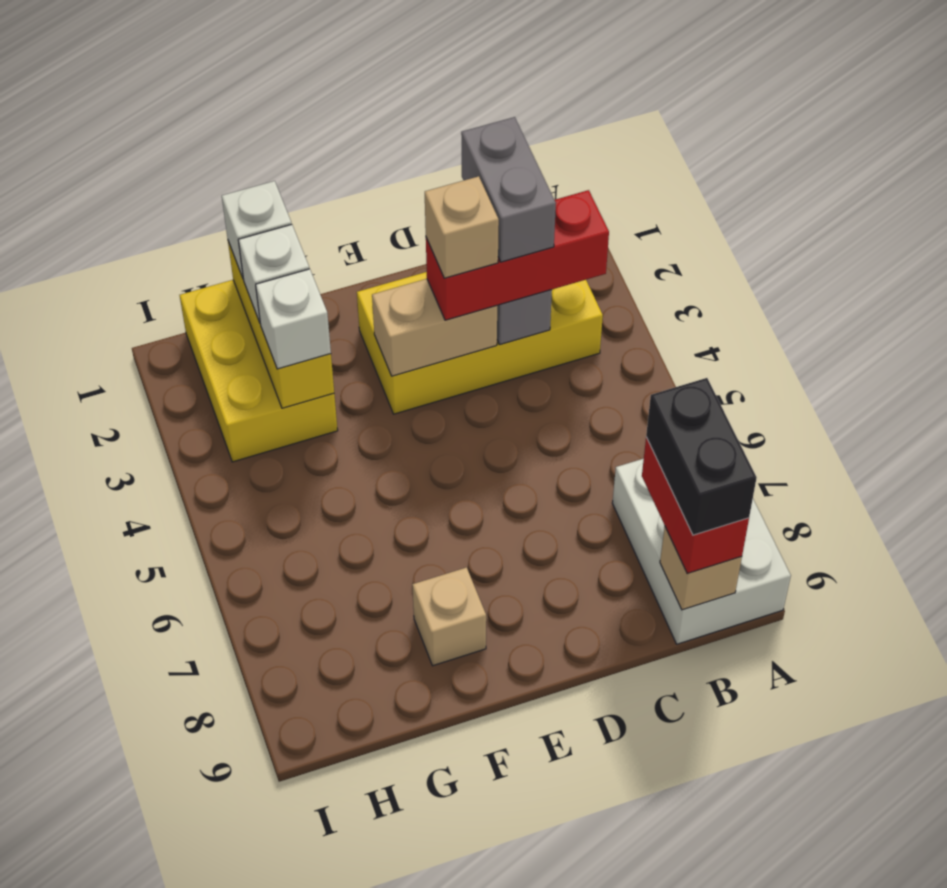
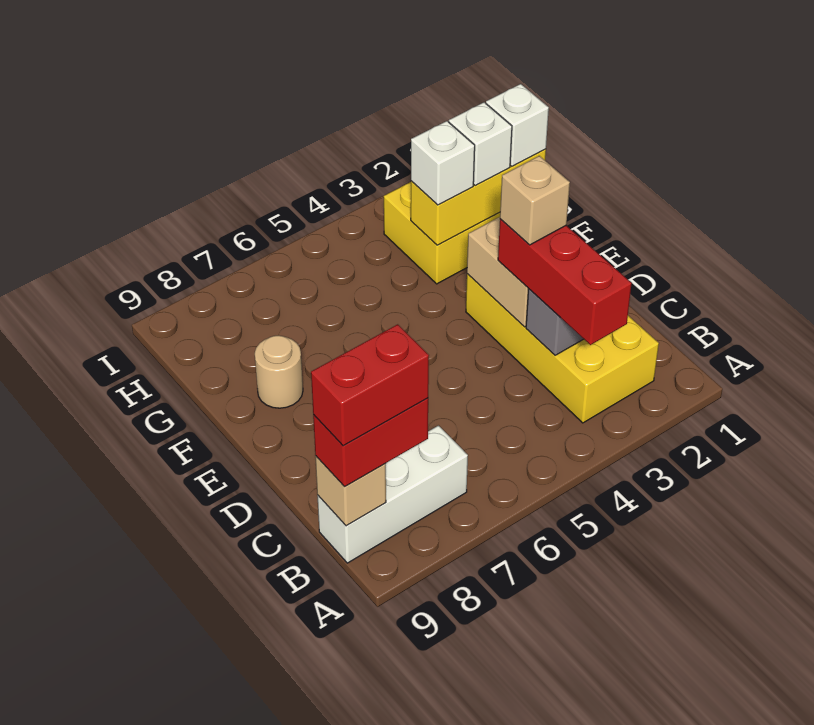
white 2x3 brick [612,459,791,644] -> white 1x3 brick [317,426,468,563]
black 1x2 brick [646,378,757,535] -> red 1x2 brick [311,324,429,446]
grey 1x2 brick [461,117,556,262] -> none
tan 1x1 brick [412,567,486,666] -> tan 1x1 round brick [255,335,303,408]

